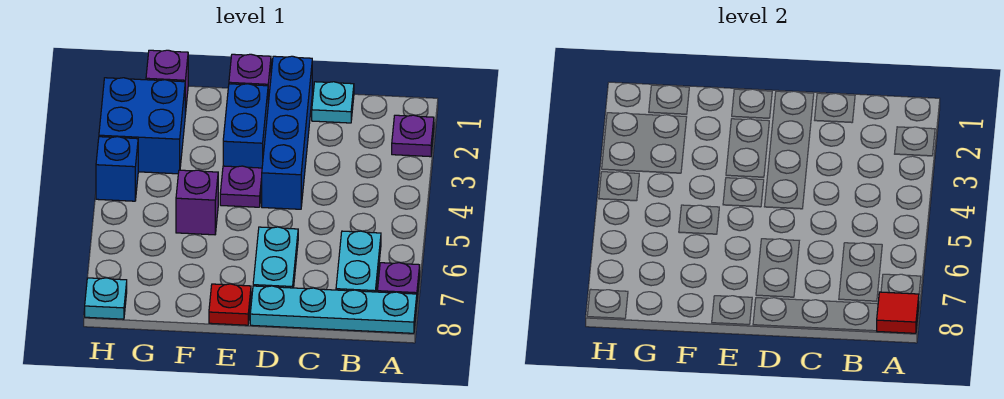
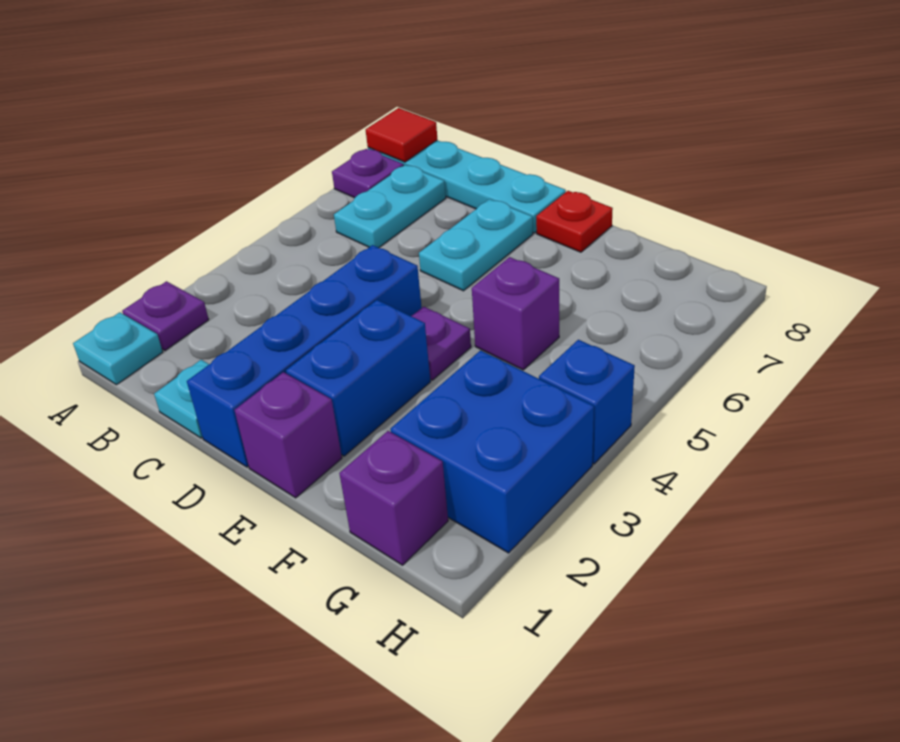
cyan 1x1 plate [85,278,127,319] -> cyan 1x1 plate moved to [73,312,163,385]

